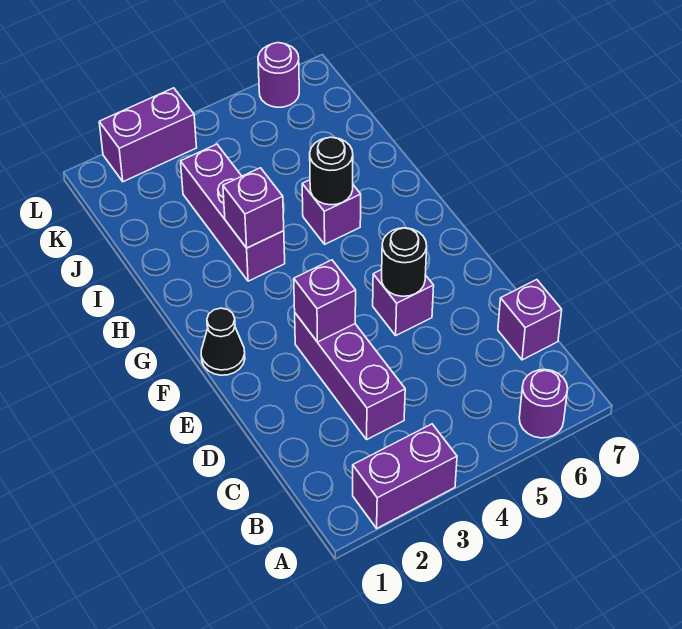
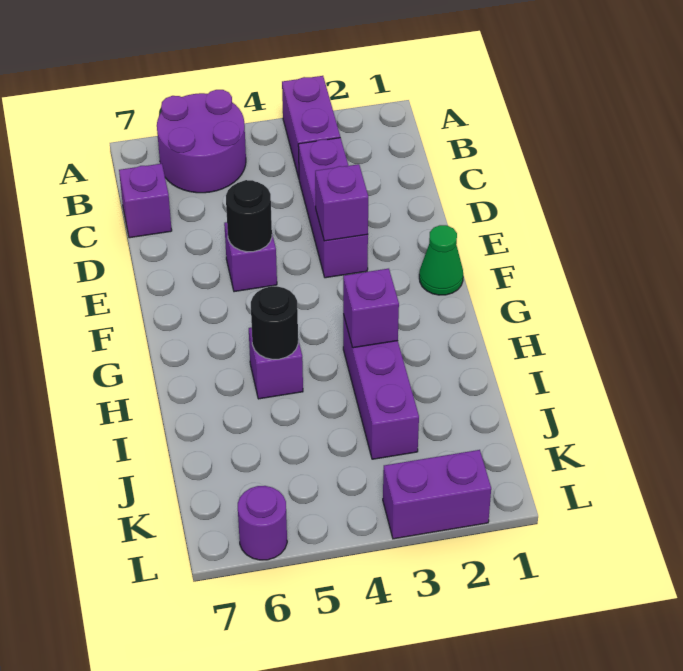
purple 1x2 brick [353,424,457,528] -> purple 1x2 brick turned to [282,76,340,178]
purple 1x1 round brick [519,370,568,438] -> purple 2x2 round brick [157,90,246,193]
black 1x1 cone [201,308,245,375] -> green 1x1 cone [419,225,463,295]

